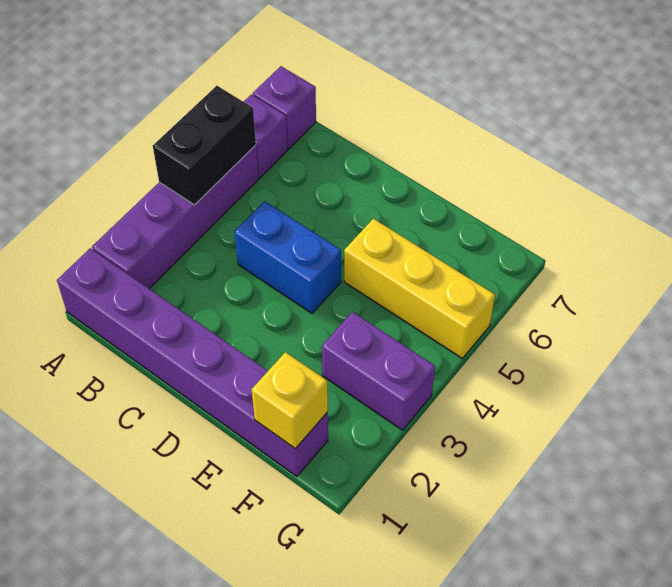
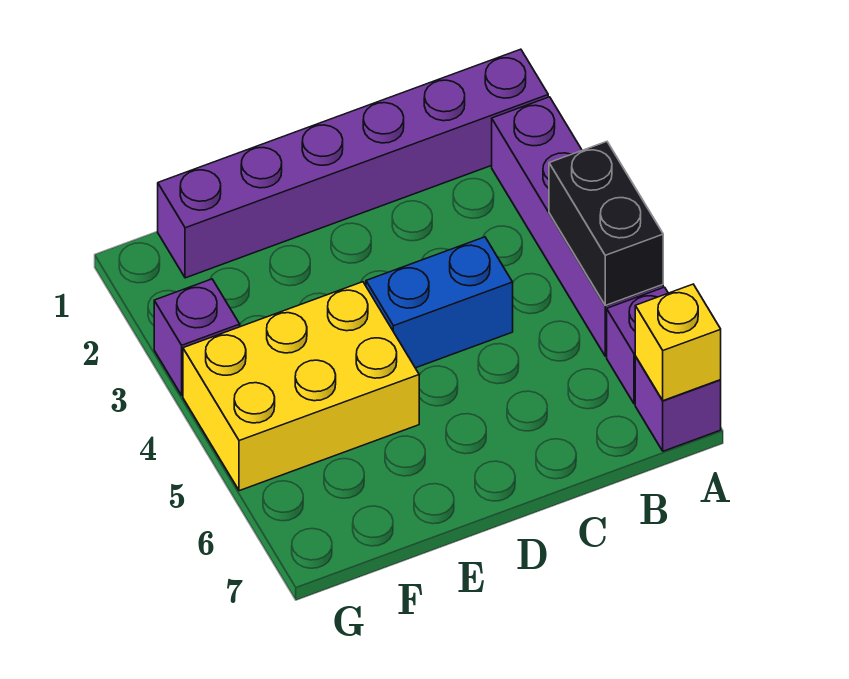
yellow 1x3 brick [344,219,495,358] -> yellow 2x3 brick [183,282,419,491]
yellow 1x1 brick [252,352,328,449] -> yellow 1x1 brick moved to [635,284,721,401]
purple 1x2 brick [322,312,435,430] -> purple 1x1 brick [154,279,240,395]

